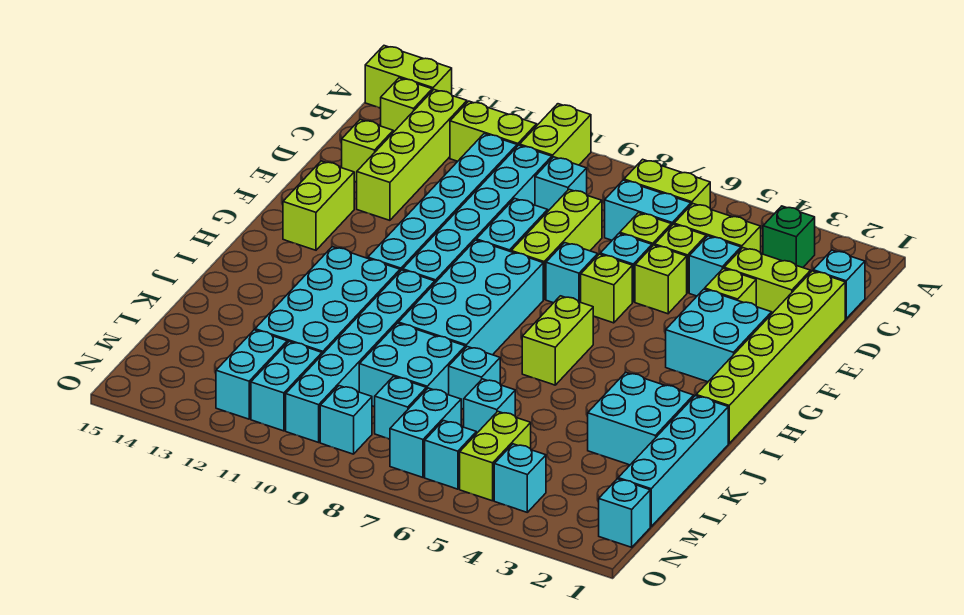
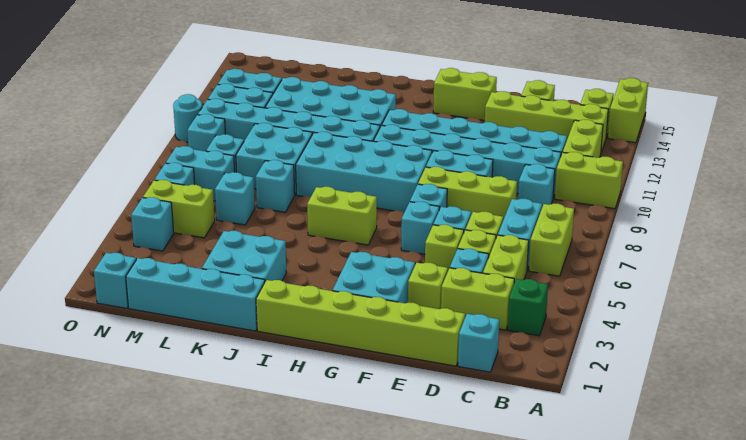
lime 1x2 brick [724,248,811,313] -> lime 1x2 brick turned to [441,268,514,330]
lime 1x1 brick [581,254,632,323] -> cyan 1x1 brick [401,202,439,254]
none -> cyan 1x1 round brick [173,94,202,142]

